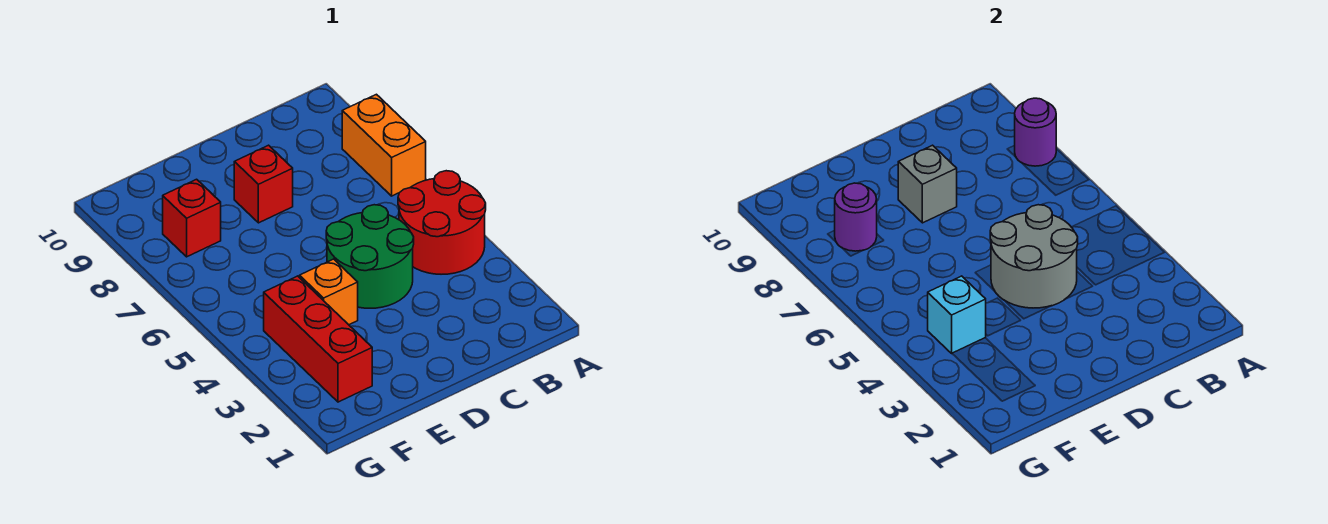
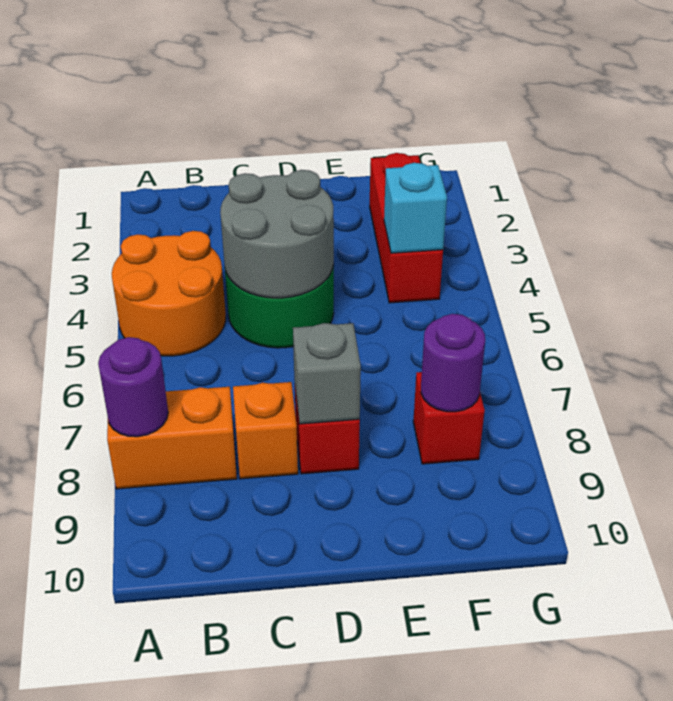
red 2x2 round brick [398,171,486,274] -> orange 2x2 round brick [112,231,226,356]
orange 1x2 brick [342,94,426,196] -> orange 1x2 brick turned to [107,387,237,489]
orange 1x1 brick [299,259,358,325] -> orange 1x1 brick moved to [233,382,298,479]

